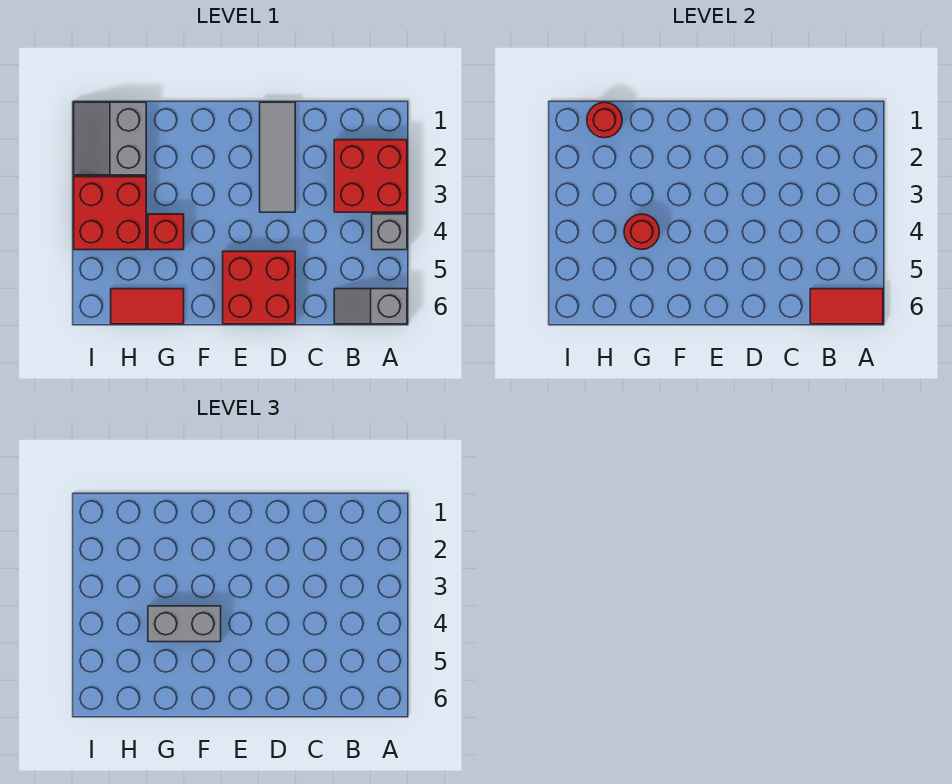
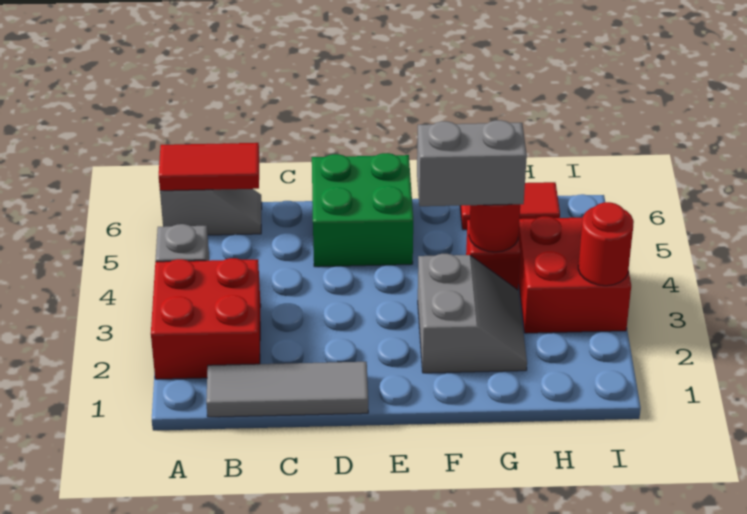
grey 1x3 tile [260,102,295,212] -> grey 1x3 tile turned to [206,362,368,417]
red 2x2 brick [223,251,295,324] -> green 2x2 brick [312,153,413,267]
grey 2x2 slope [74,102,146,175] -> grey 2x2 slope moved to [418,254,527,373]
red 1x1 round brick [587,102,622,138] -> red 1x1 round brick moved to [578,202,634,286]

